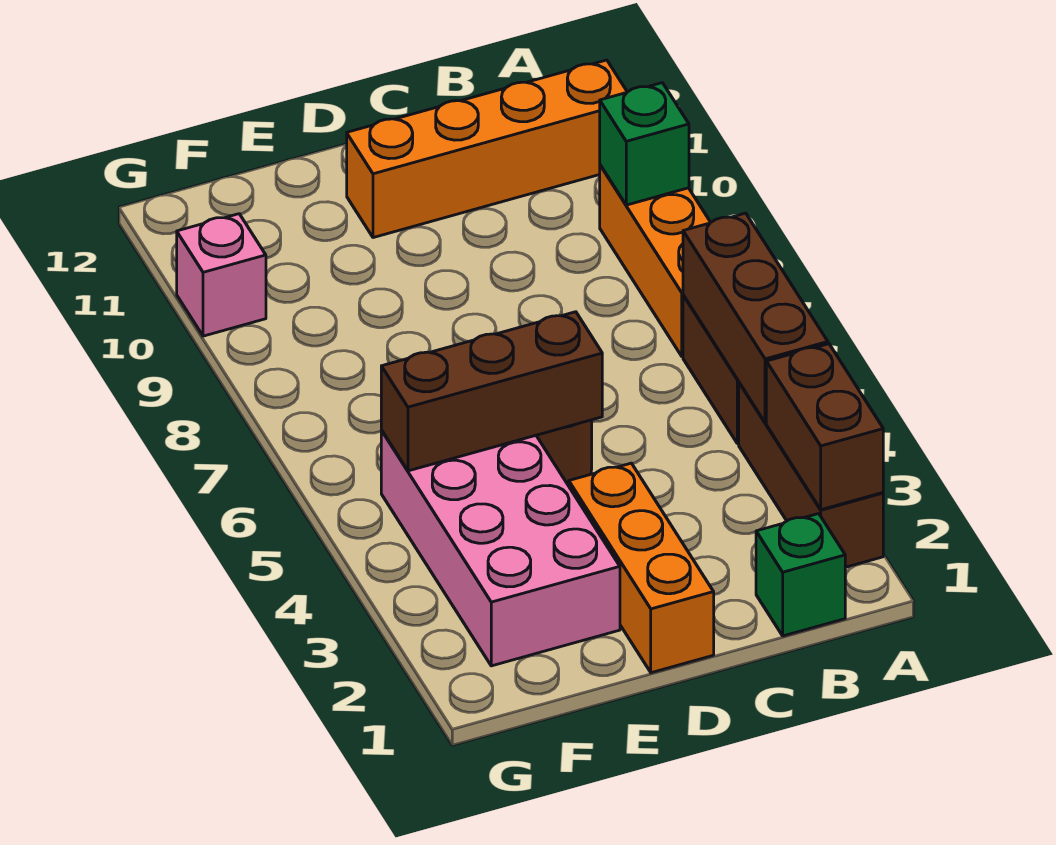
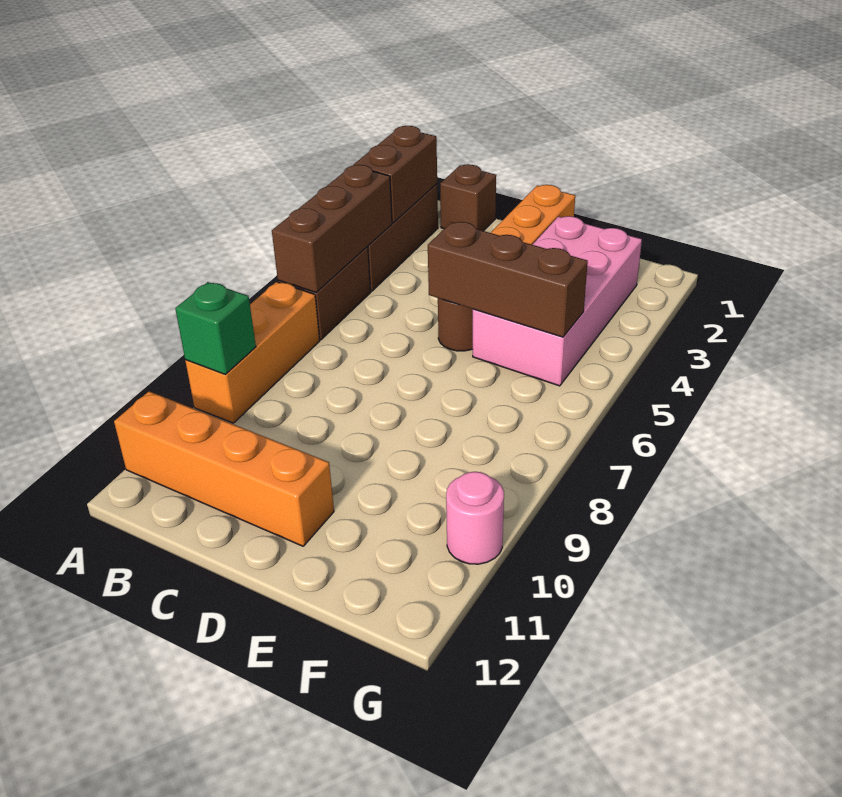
green 1x1 brick [756,514,845,636] -> brown 1x1 brick [440,164,496,231]
pink 1x1 brick [177,214,266,336] -> pink 1x1 round brick [446,472,504,564]

